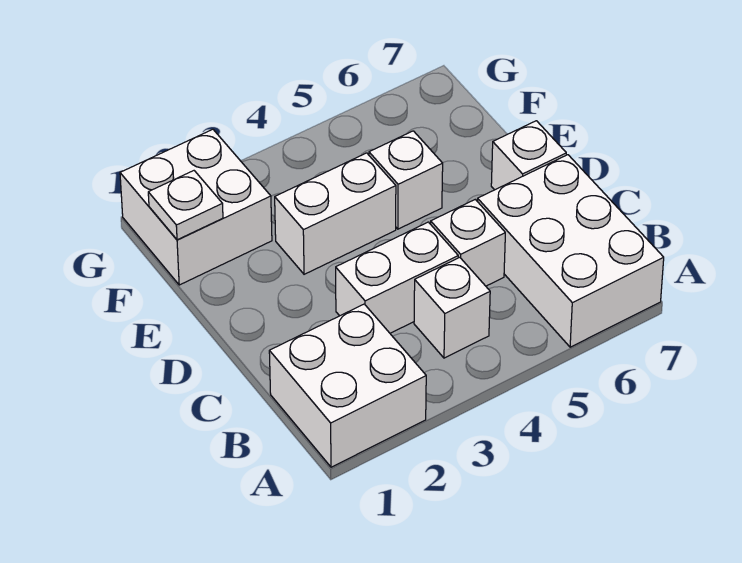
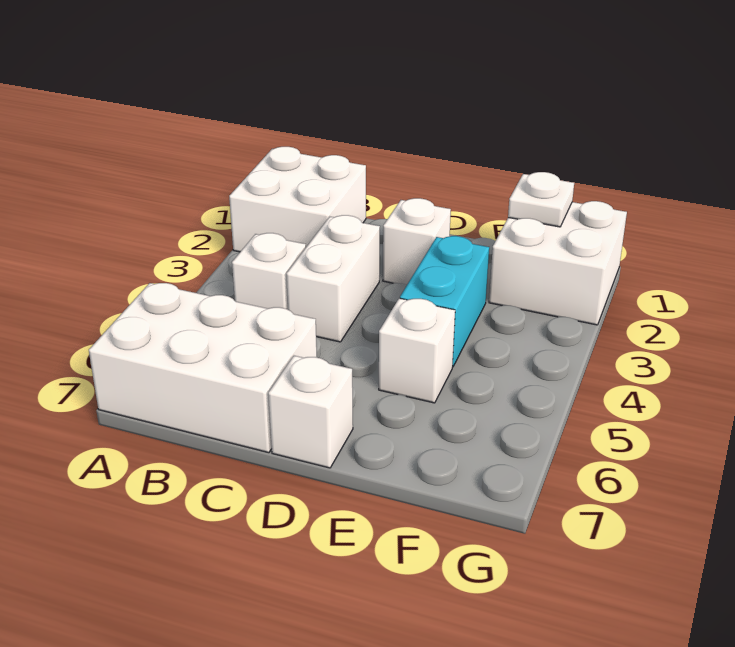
white 1x1 brick [431,199,505,286] -> white 1x1 brick moved to [383,198,451,284]
white 1x2 brick [275,153,396,274] -> cyan 1x2 brick [400,236,489,367]

